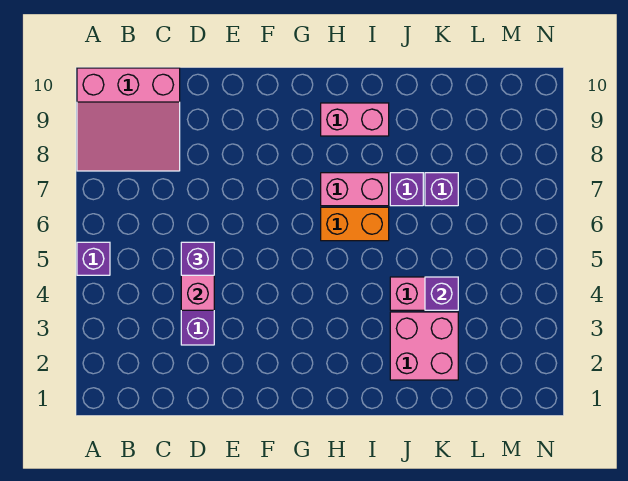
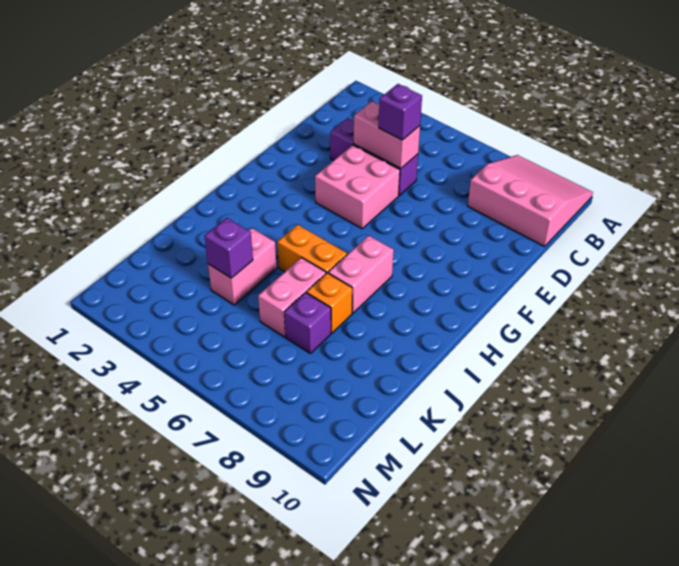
purple 1x1 brick [77,242,110,275] -> none
pink 3x3 slope [77,68,180,171] -> pink 3x3 slope turned to [468,155,593,247]
orange 1x2 brick [321,207,389,241] -> orange 1x2 brick turned to [277,225,347,273]
pink 1x2 brick [321,103,389,136] -> pink 1x2 brick moved to [258,258,326,337]
pink 2x2 brick [390,312,458,380] -> pink 2x2 brick moved to [315,145,400,229]
purple 1x1 brick [390,173,423,206] -> orange 1x1 brick [307,273,352,333]

